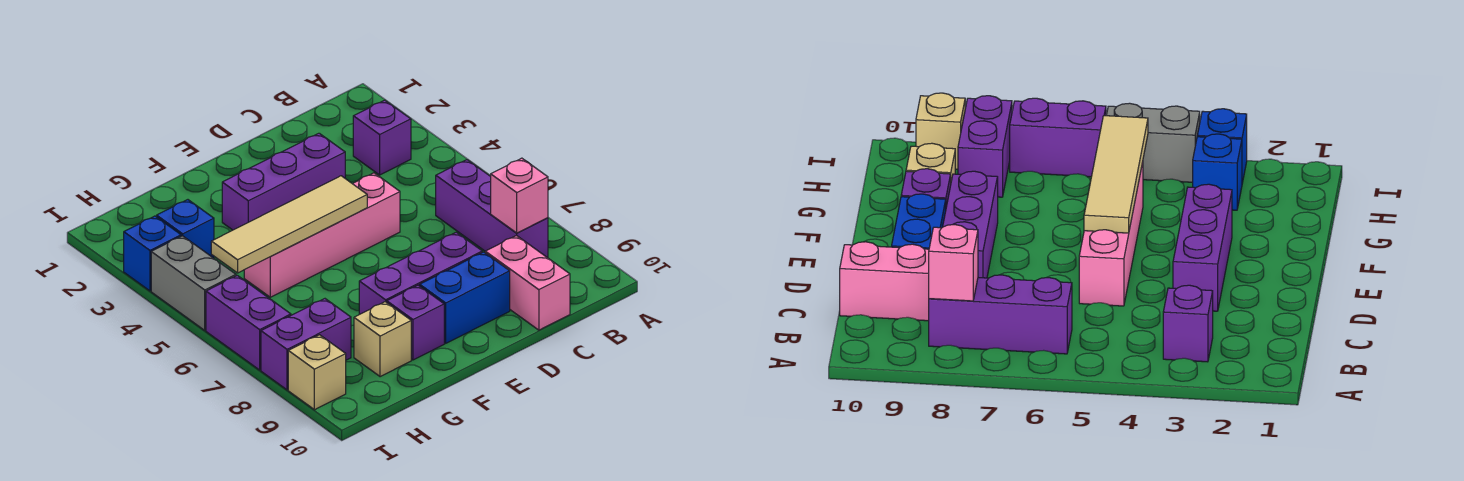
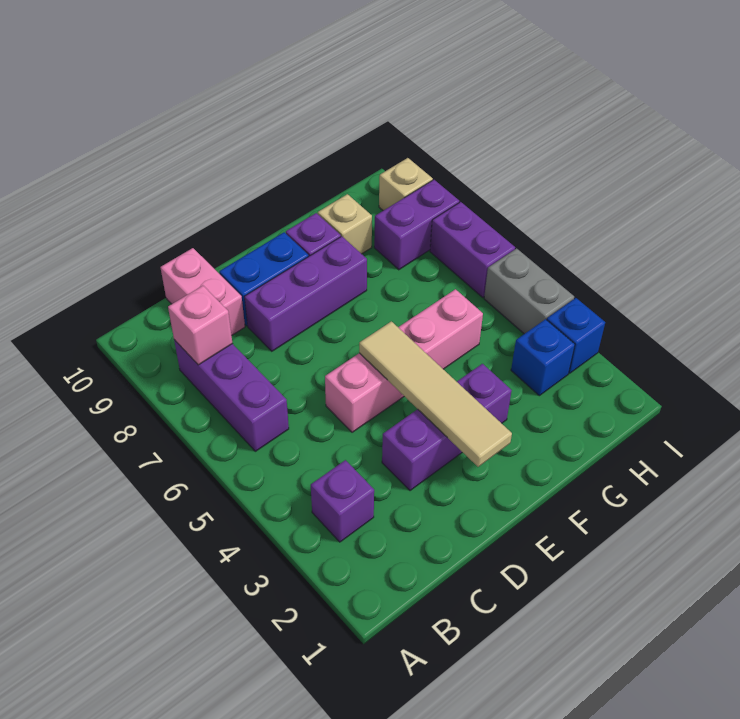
tan 1x4 tile [211,176,367,273] -> tan 1x4 tile turned to [359,321,512,467]

